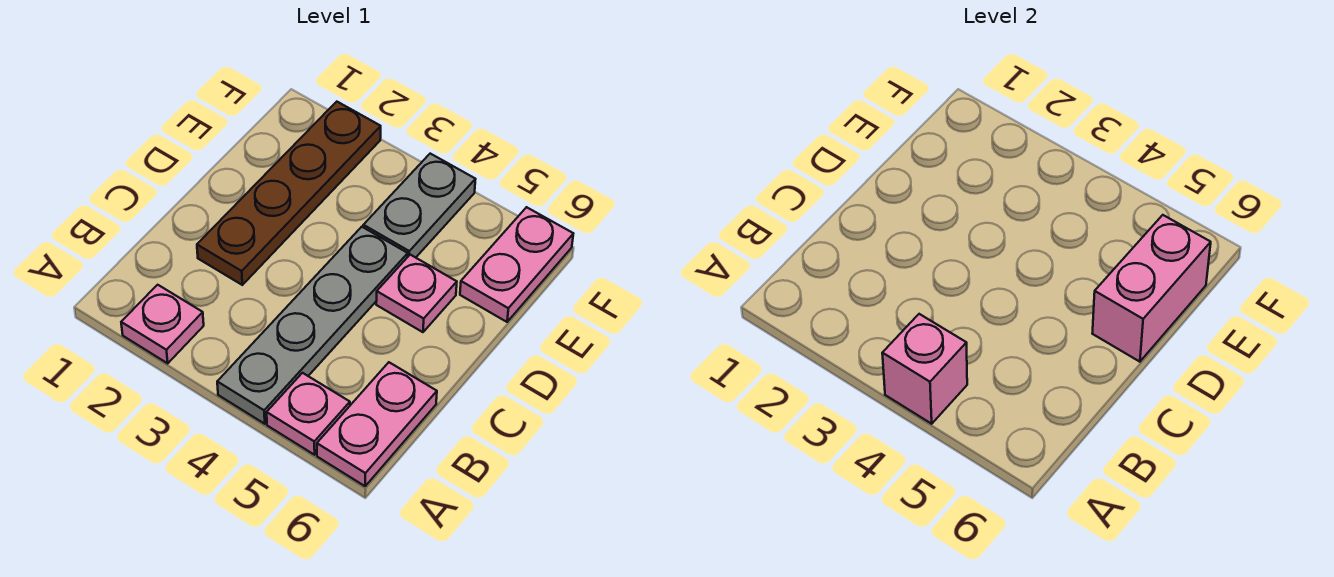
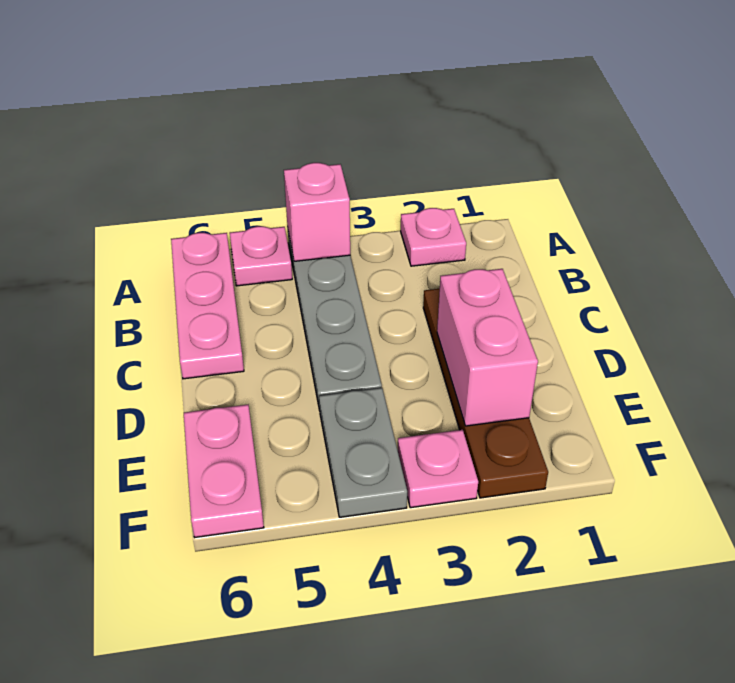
pink 1x2 plate [317,362,437,486] -> pink 1x3 plate [171,233,244,379]
pink 1x1 plate [376,255,457,332] -> pink 1x1 plate moved to [398,430,478,508]
pink 1x2 brick [1092,215,1211,362] -> pink 1x2 brick moved to [437,269,538,426]

